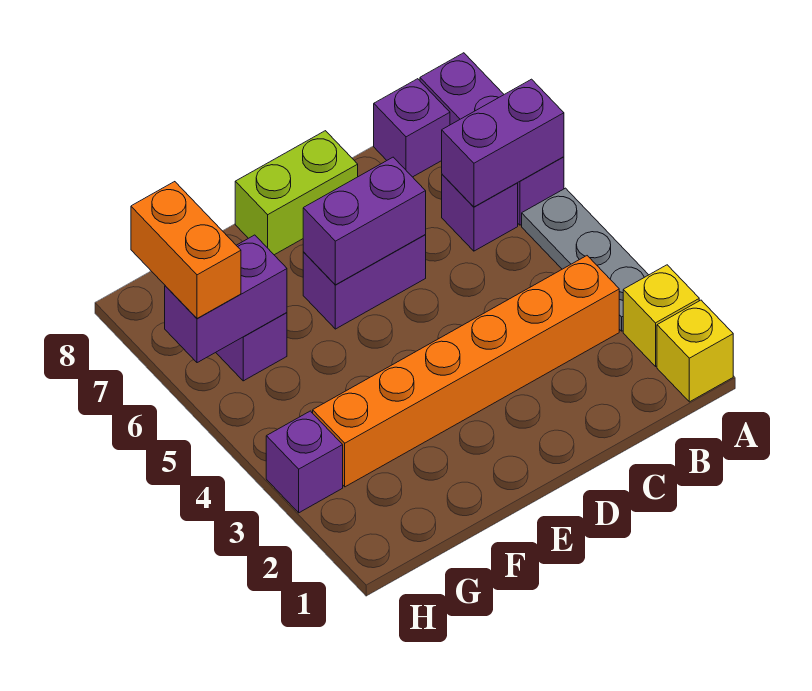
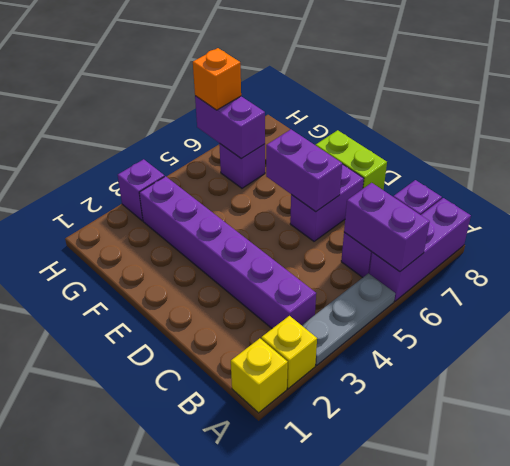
orange 1x6 brick [313,256,619,487] -> purple 1x6 brick [139,176,316,329]
purple 1x2 brick [303,235,426,329] -> purple 1x2 brick turned to [290,164,364,241]
orange 1x2 brick [131,182,241,318] -> orange 1x1 brick [193,48,241,110]

